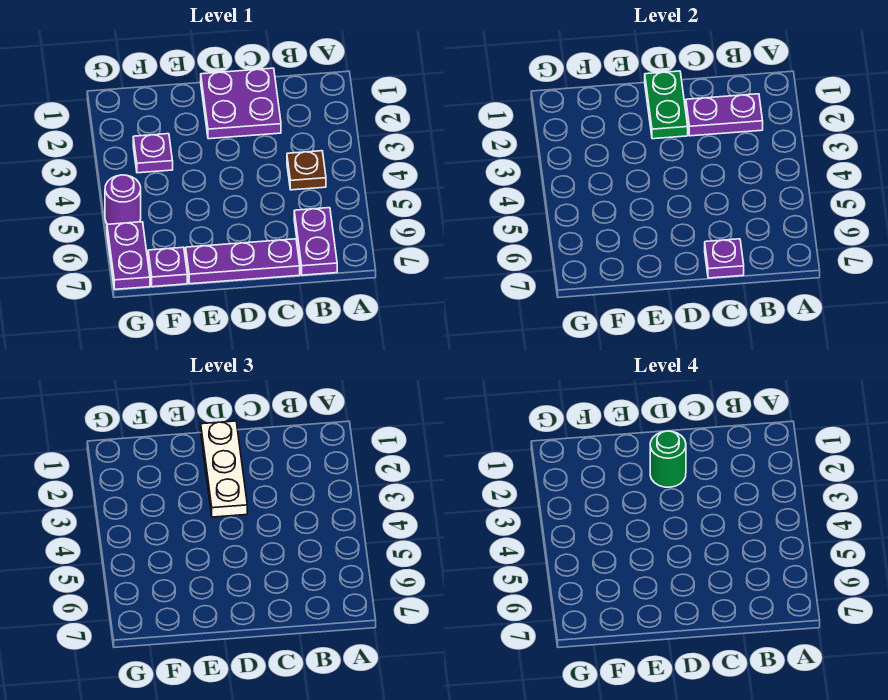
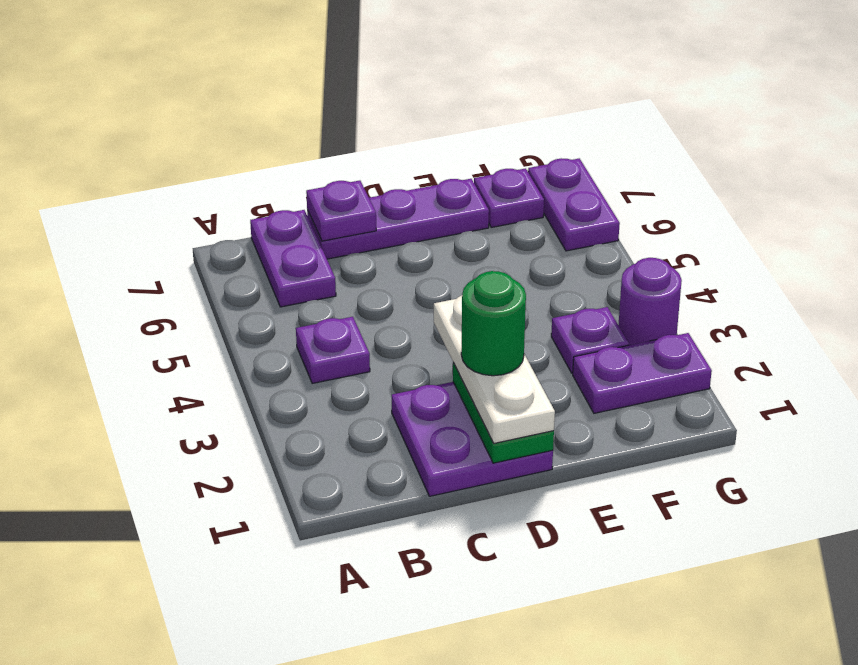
purple 1x2 plate [686,94,763,136] -> purple 1x2 plate moved to [573,333,712,413]
brown 1x1 plate [287,151,326,190] -> purple 1x1 plate [296,317,370,384]
purple 1x1 round brick [105,175,141,224] -> purple 1x1 round brick moved to [618,258,682,345]

